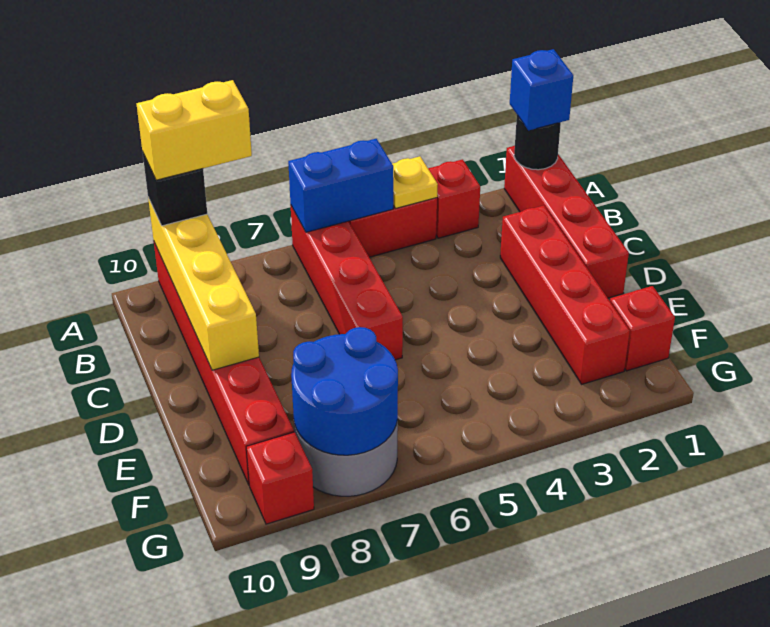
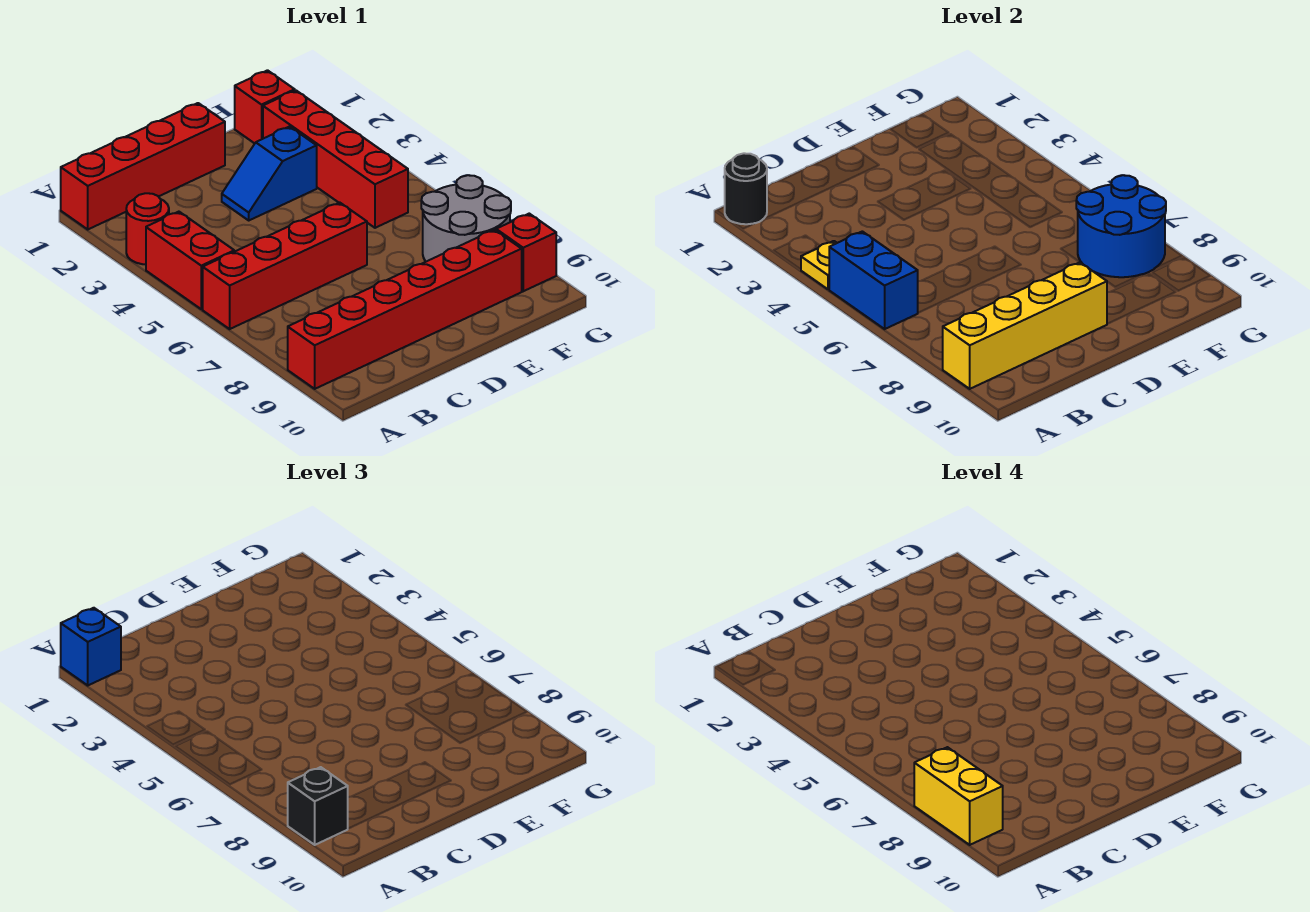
red 1x1 brick [428,159,480,238] -> red 1x1 round brick [126,193,169,264]
red 1x4 brick [500,205,630,384] -> red 1x4 brick turned to [263,90,408,228]
none -> blue 1x2 slope [222,127,317,220]

